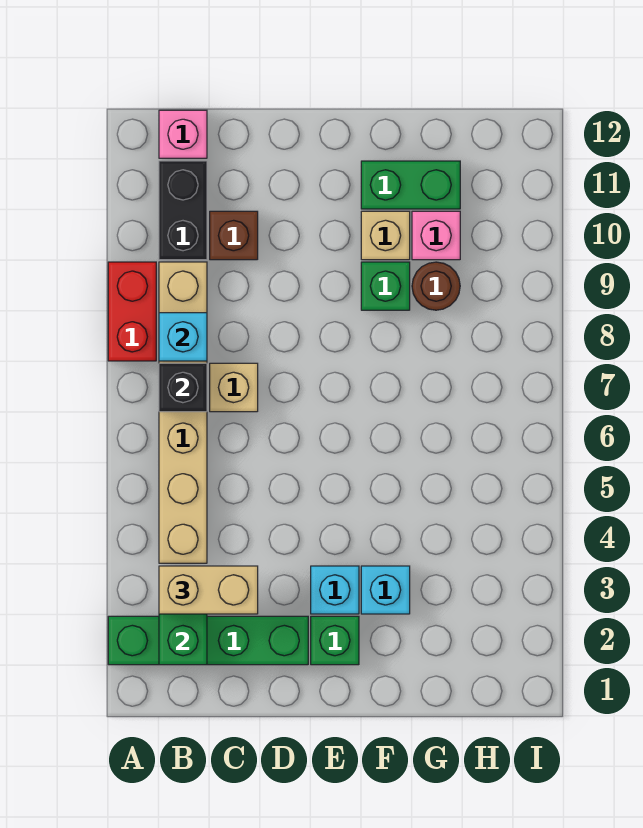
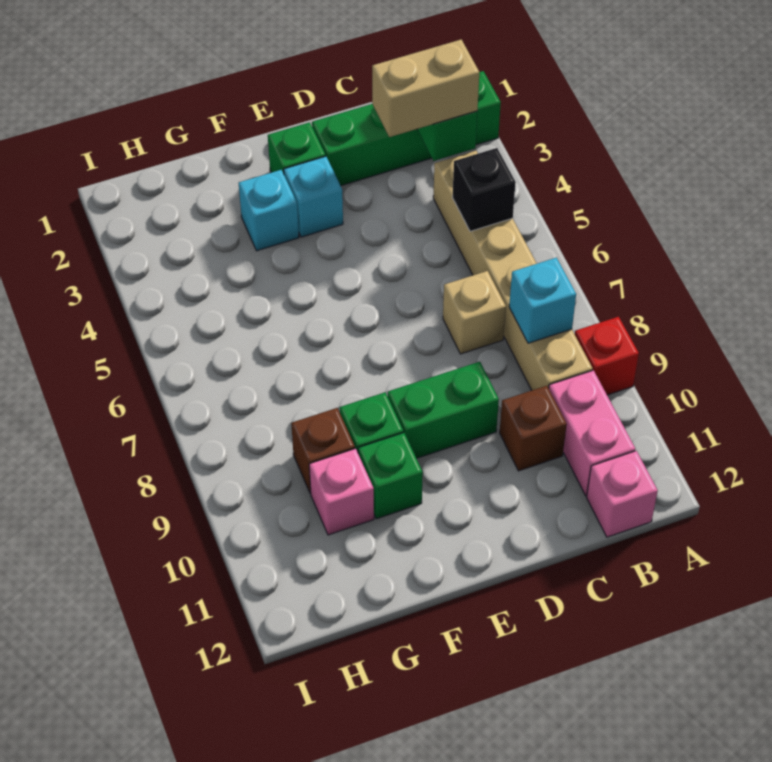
red 1x2 brick [108,262,156,361] -> red 1x1 brick [575,317,639,395]
black 1x1 brick [159,363,207,412] -> black 1x1 brick moved to [452,148,516,231]
black 1x2 brick [159,161,207,260] -> pink 1x2 brick [549,370,635,496]
tan 1x1 brick [361,211,410,260] -> green 1x1 brick [358,433,423,519]
green 1x2 brick [361,161,460,209] -> green 1x2 brick moved to [388,362,499,458]
brown 1x1 round brick [412,262,460,310] -> brown 1x1 brick [291,408,355,494]

